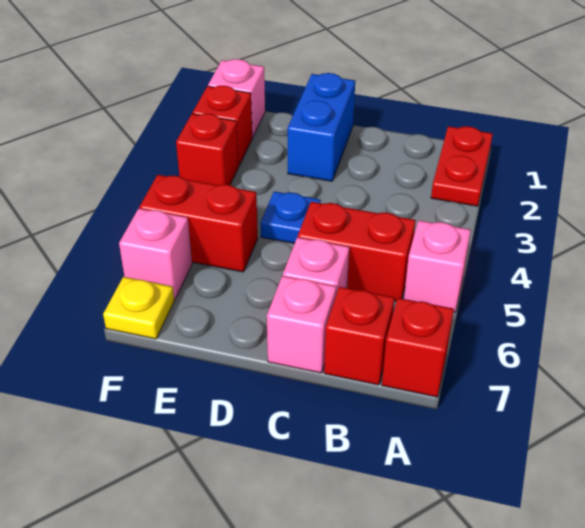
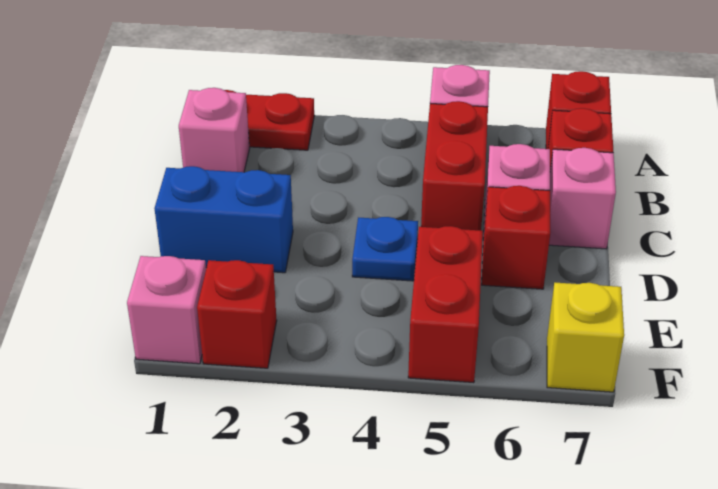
red 1x1 brick [176,114,239,185] -> red 1x1 brick moved to [482,186,550,289]
pink 1x1 brick [119,209,192,299] -> pink 1x1 brick moved to [179,88,250,172]
yellow 1x1 plate [103,277,174,339] -> yellow 1x1 brick [547,283,624,392]

